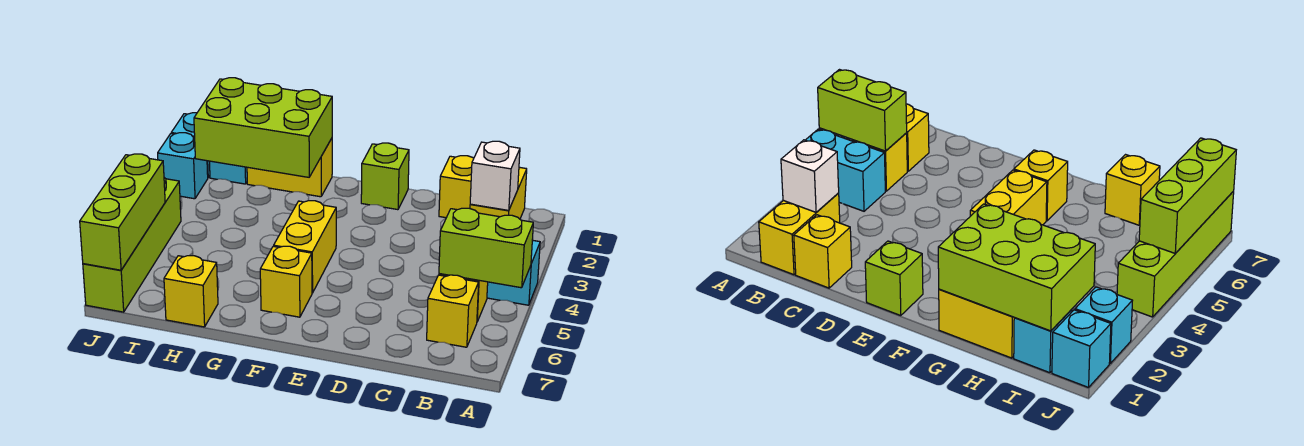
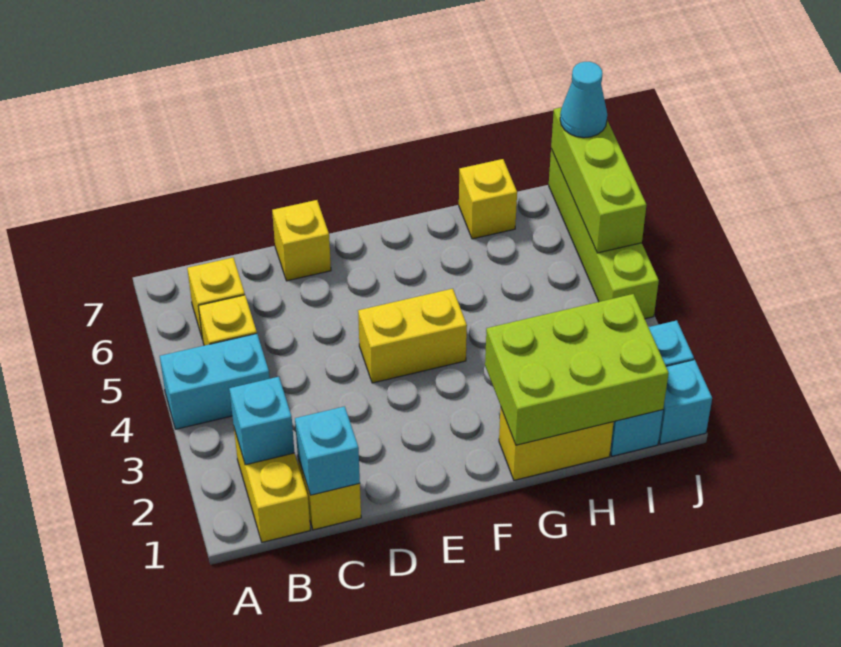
lime 1x2 brick [439,208,533,288] -> none
white 1x1 brick [470,141,520,210] -> cyan 1x1 brick [229,377,294,465]
none -> cyan 1x1 brick [295,406,360,495]
lime 1x1 brick [361,143,409,210] -> none
yellow 1x2 brick [274,201,336,293] -> yellow 1x2 brick turned to [358,289,467,383]
yellow 1x1 brick [260,246,312,317] -> yellow 1x1 brick moved to [272,200,331,281]
none -> cyan 1x1 cone [560,62,607,138]

